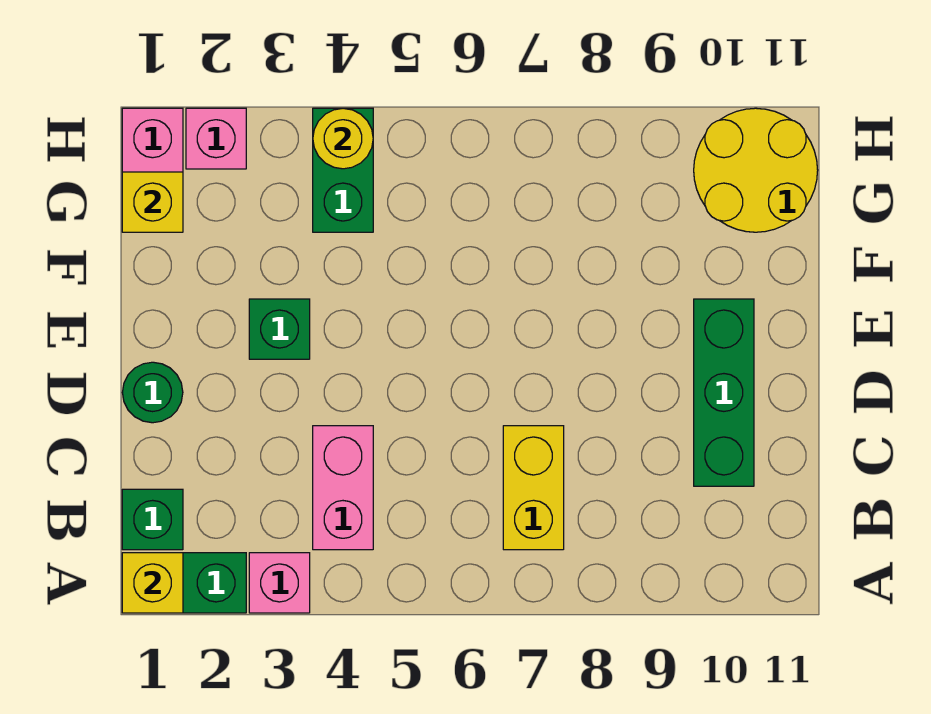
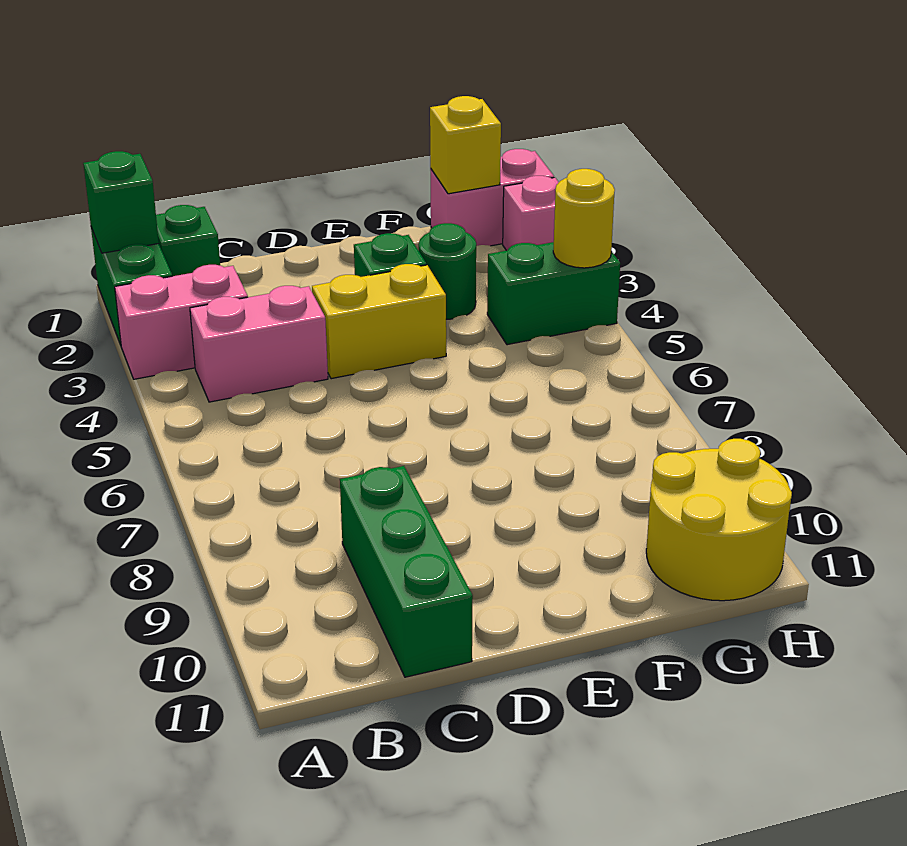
yellow 1x1 brick [122,553,183,613] -> green 1x1 brick [83,151,159,253]
pink 1x1 brick [249,553,310,613] -> pink 1x2 brick [115,265,248,379]
yellow 1x2 brick [503,426,564,550] -> yellow 1x2 brick moved to [312,264,446,379]
green 1x3 brick [694,299,754,486] -> green 1x3 brick turned to [340,466,473,677]
green 1x1 round brick [122,362,183,423] -> green 1x1 round brick moved to [419,223,476,319]

